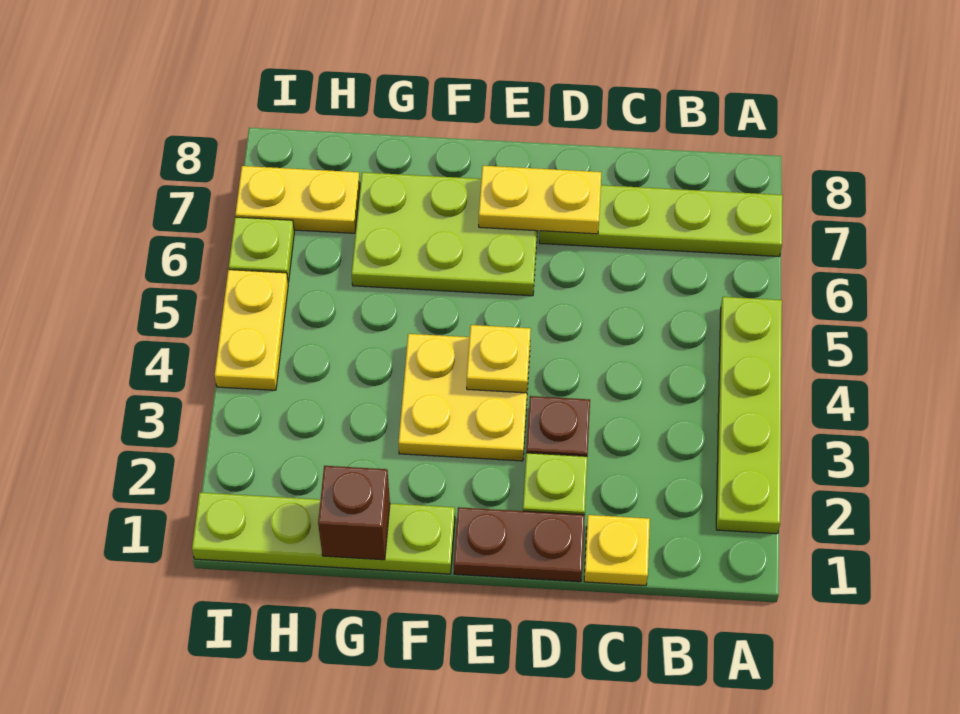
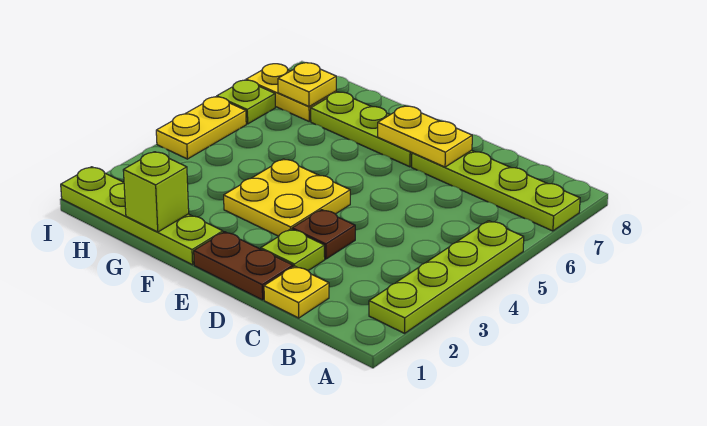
yellow 1x1 plate [467,325,531,393] -> yellow 1x1 plate moved to [278,63,336,107]
lime 2x3 plate [352,172,537,296] -> lime 1x3 plate [311,92,412,167]
brown 1x1 brick [318,466,390,560] -> lime 1x1 brick [123,152,189,232]

